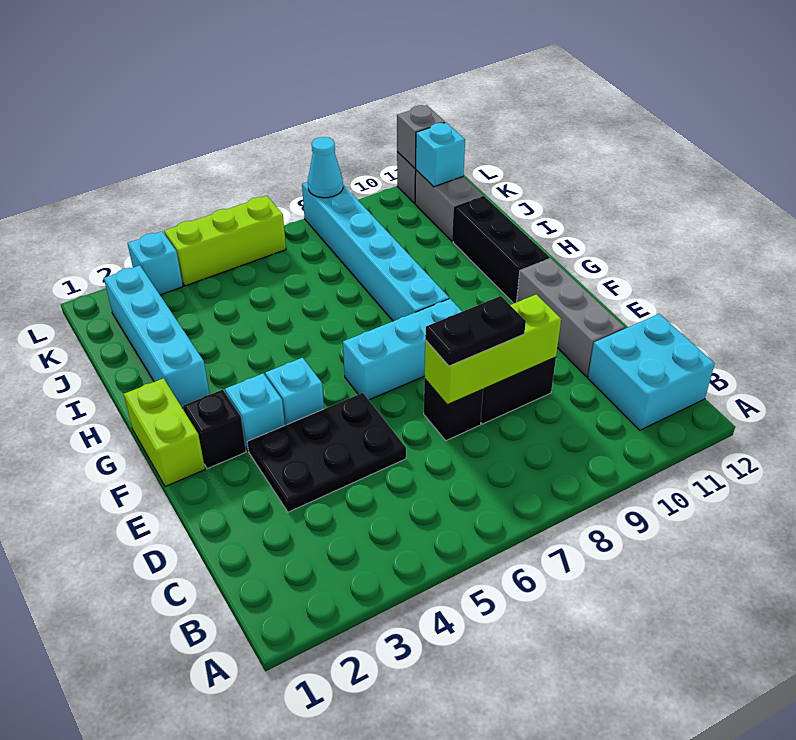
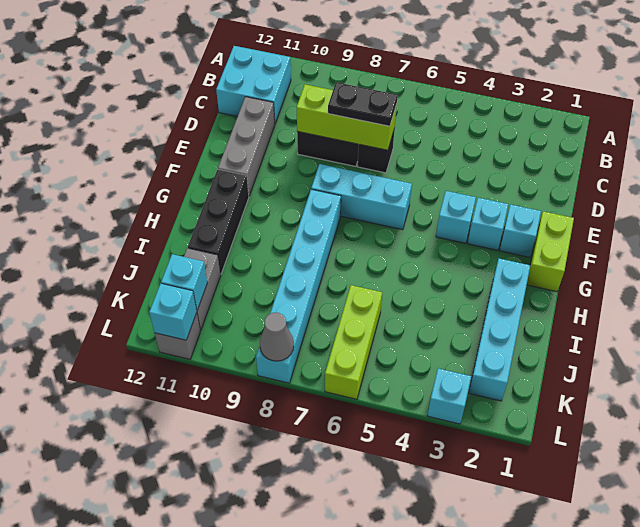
black 2x3 plate [247,393,406,512] -> none
black 1x1 brick [183,390,246,469] -> cyan 1x1 brick [499,204,541,257]
lime 1x3 brick [164,196,286,286] -> lime 1x3 brick turned to [325,285,382,399]
cyan 1x1 cone [308,137,343,198] -> grey 1x1 cone [260,313,294,361]
grey 1x1 brick [397,105,445,168] -> cyan 1x1 brick [149,284,197,340]

